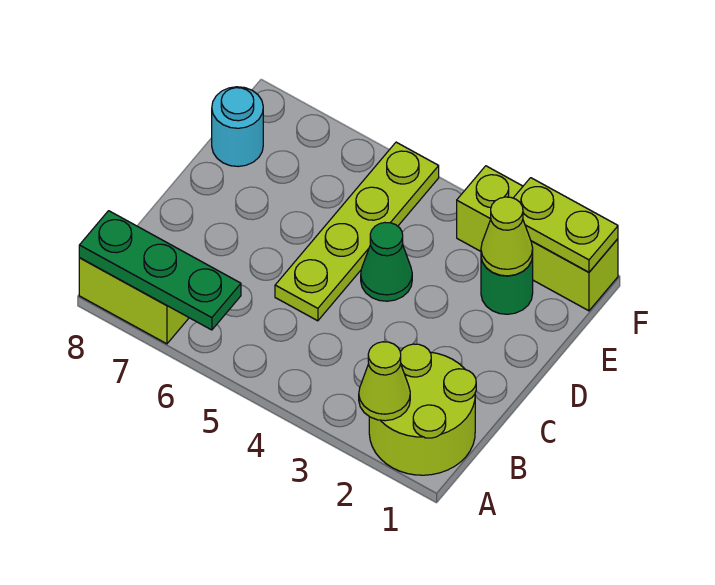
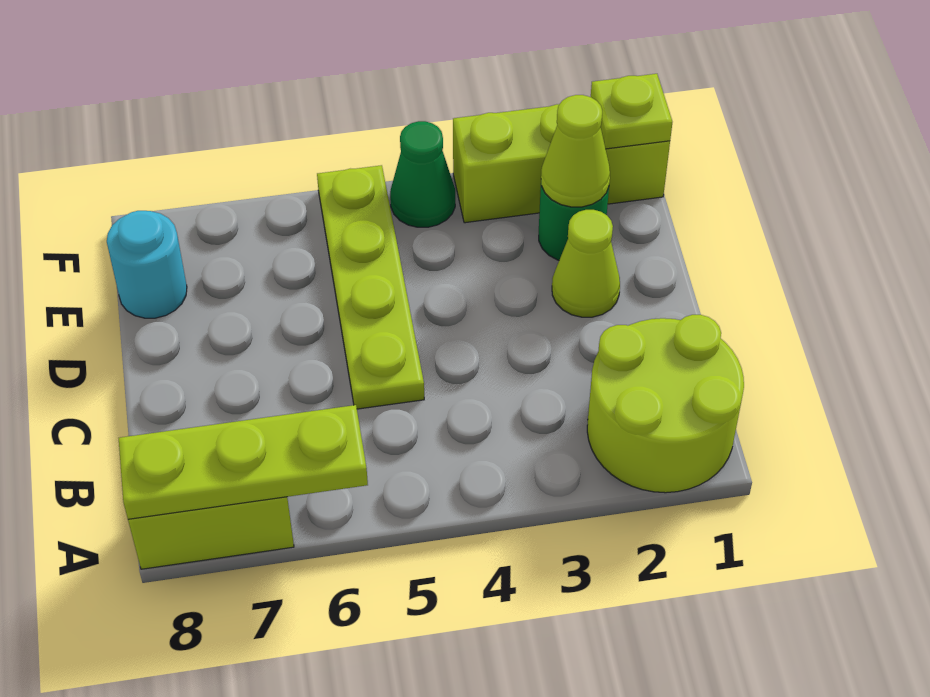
lime 1x1 cone [359,342,410,421] -> lime 1x1 cone moved to [552,210,620,317]
green 1x3 plate [79,211,241,330] -> lime 1x3 plate [119,405,368,519]
green 1x1 cone [361,223,412,301] -> green 1x1 cone moved to [390,121,455,227]
lime 1x2 plate [514,178,618,272] -> lime 1x1 plate [591,74,672,149]

